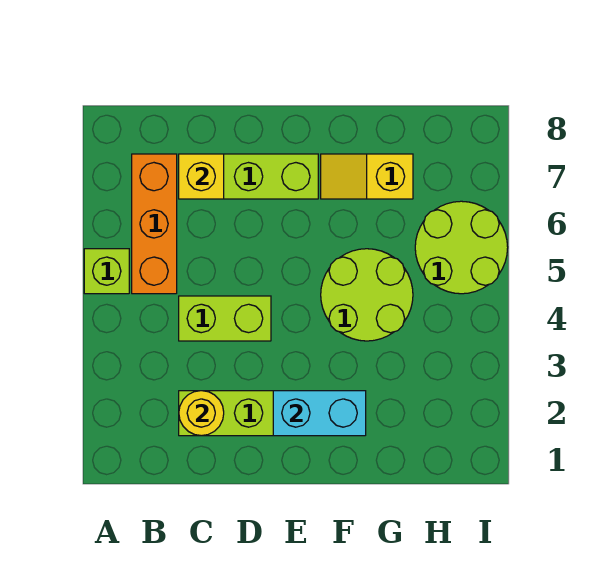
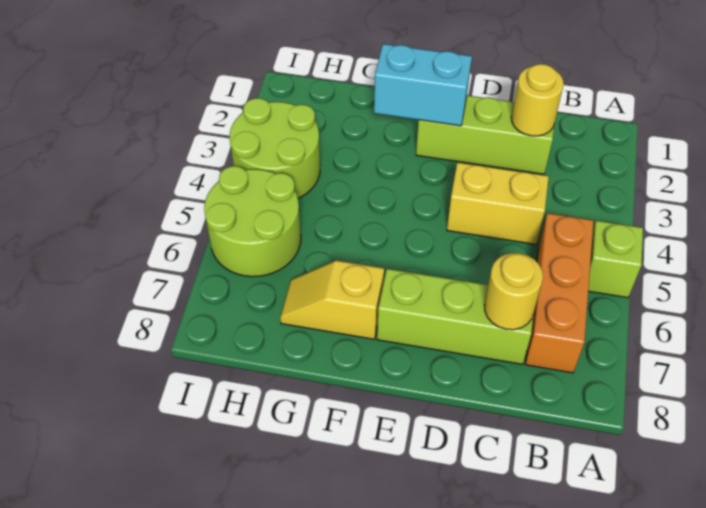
lime 1x2 brick [179,296,271,341] -> yellow 1x2 brick [447,162,549,244]
yellow 1x1 brick [179,154,224,199] -> yellow 1x1 round brick [484,253,543,330]
lime 2x2 round brick [321,249,413,341] -> lime 2x2 round brick moved to [230,98,320,198]
yellow 1x2 slope [321,154,413,199] -> yellow 1x2 slope turned to [280,260,384,339]

